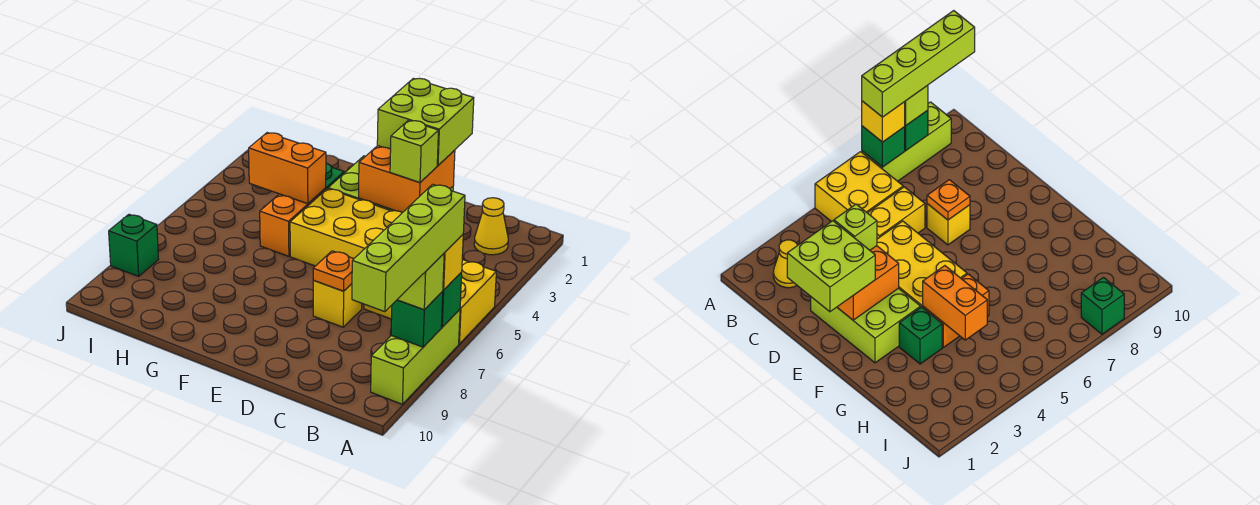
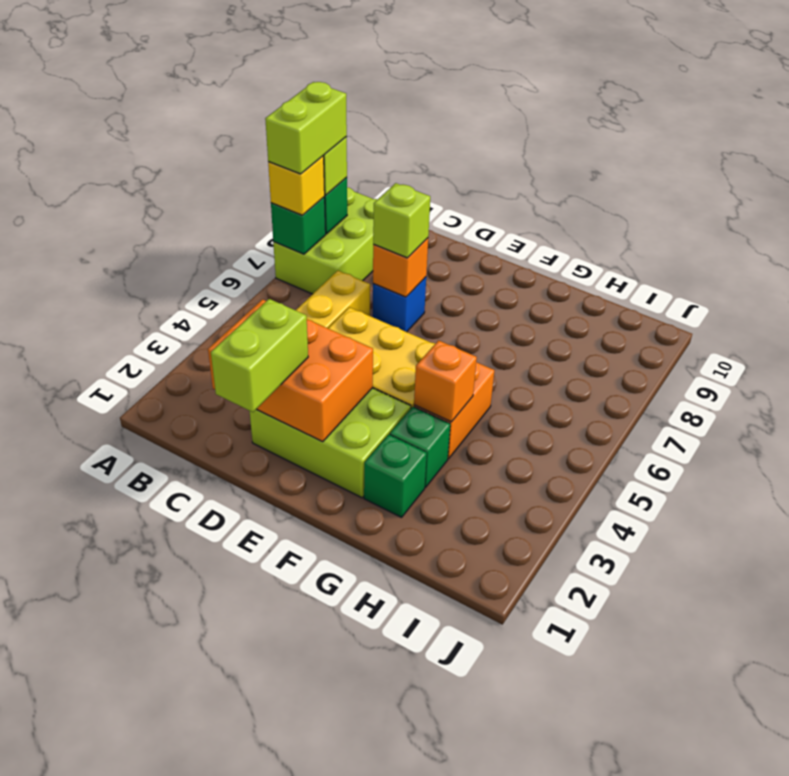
yellow 2x2 brick [459,260,496,344] -> none
lime 1x3 brick [371,310,460,404] -> lime 2x3 brick [273,187,378,294]
lime 1x4 brick [352,184,465,312] -> lime 1x2 brick [265,82,347,174]
yellow 1x1 cone [474,198,508,255] -> none
lime 2x2 brick [377,78,474,165] -> lime 1x2 brick [211,299,308,412]
orange 2x2 brick [359,146,455,213] -> orange 2x3 brick [208,300,373,442]
lime 1x1 brick [390,120,439,183] -> lime 1x1 brick moved to [373,183,430,258]
yellow 1x1 brick [313,281,362,327] -> blue 1x1 brick [373,277,426,332]
orange 1x1 plate [313,251,354,291] -> orange 1x1 brick [373,238,428,297]
orange 1x2 brick [249,133,326,204] -> orange 1x1 brick [414,340,477,422]
green 1x1 brick [109,214,159,276] -> green 1x1 brick moved to [364,435,427,518]

